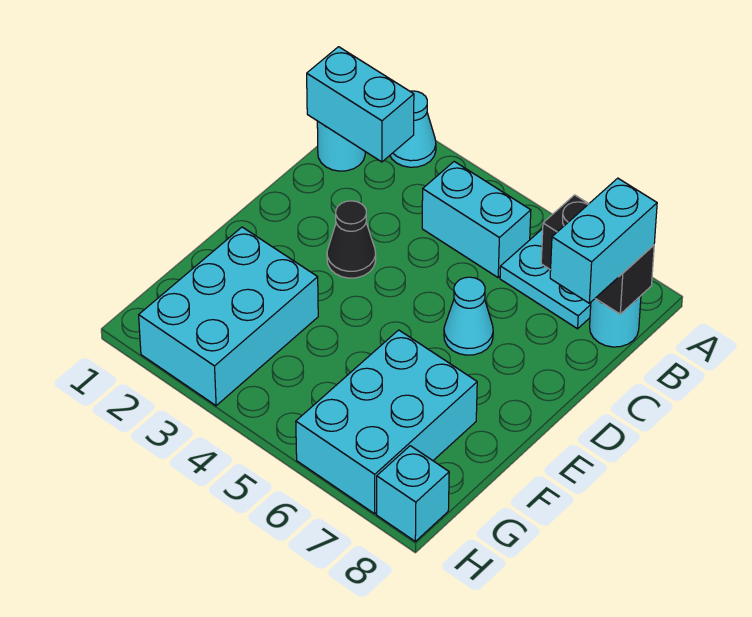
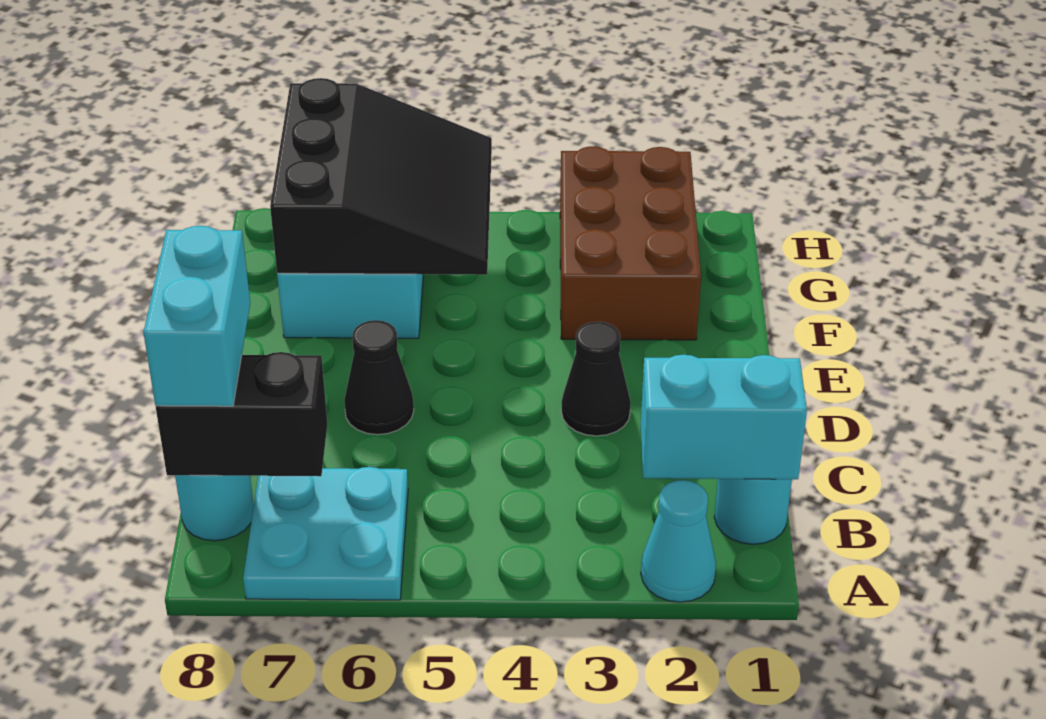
cyan 1x2 brick [422,162,531,277] -> none
cyan 1x1 cone [444,277,493,355] -> black 1x1 cone [344,320,414,435]
cyan 2x3 brick [139,227,318,406] -> brown 2x3 brick [560,147,701,340]
none -> black 3x3 slope [270,78,492,275]
cyan 1x1 brick [377,446,449,541] -> none

